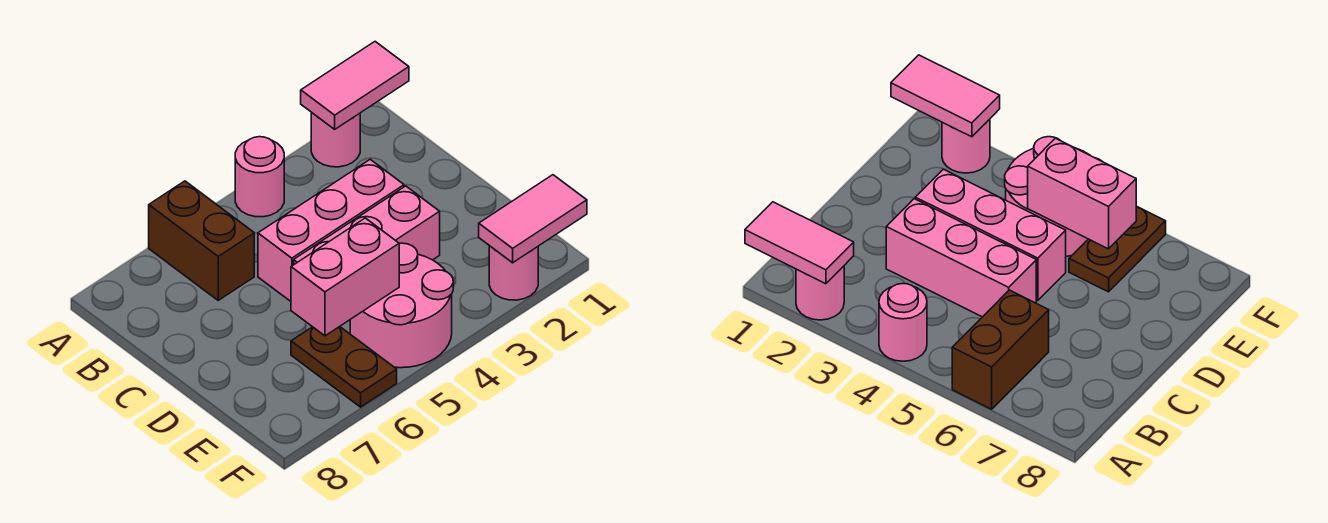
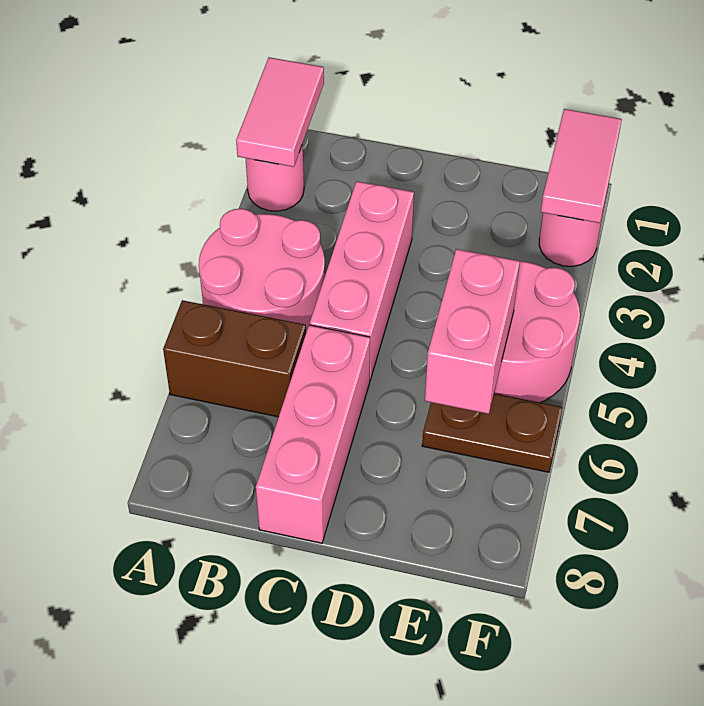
pink 1x1 round brick [235,137,284,217] -> pink 2x2 round brick [199,209,325,332]
pink 1x3 brick [294,186,440,264] -> pink 1x3 brick moved to [256,325,370,543]

